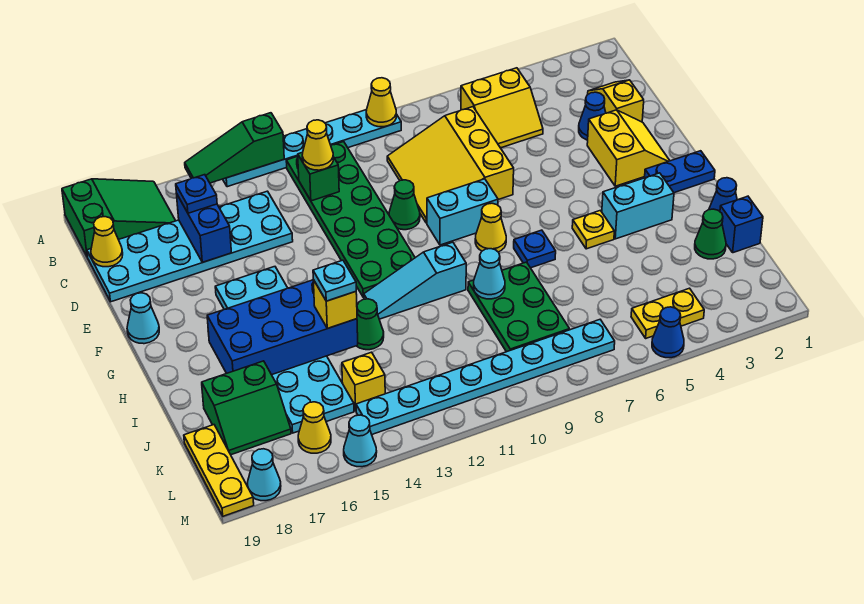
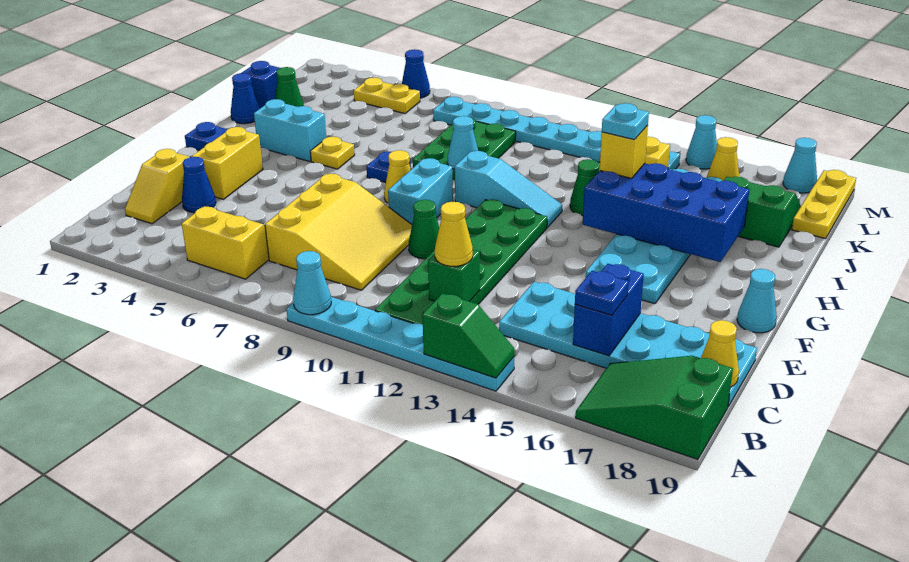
yellow 1x1 cone [366,78,396,127] -> cyan 1x1 cone [293,251,331,315]
green 1x3 slope [185,113,284,183] -> green 1x2 slope [422,293,515,378]
cyan 1x2 brick [427,179,498,245] -> cyan 1x2 brick turned to [388,158,453,224]

